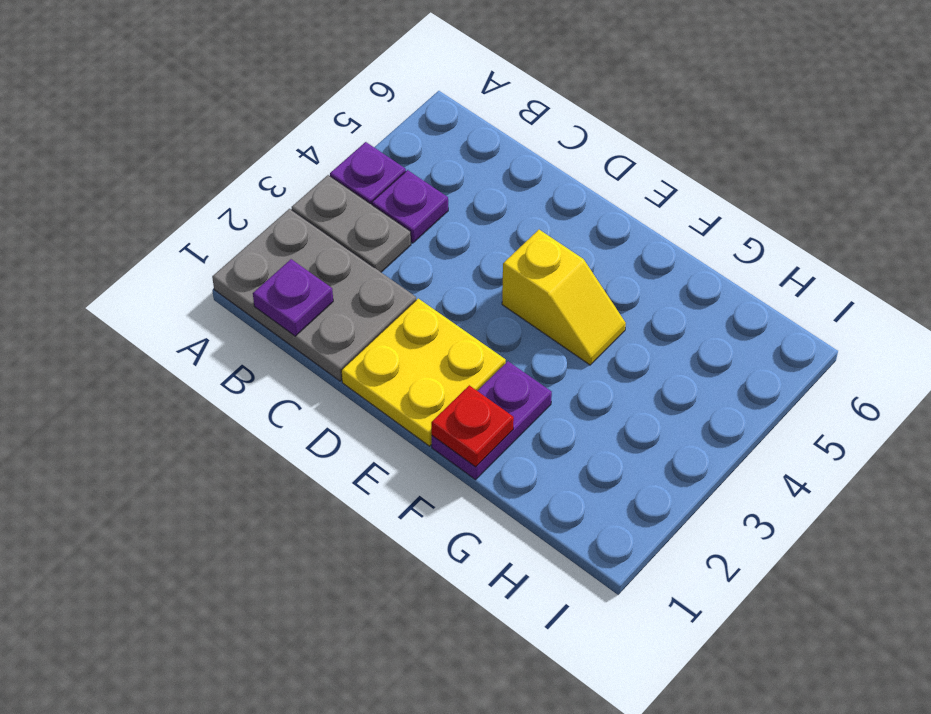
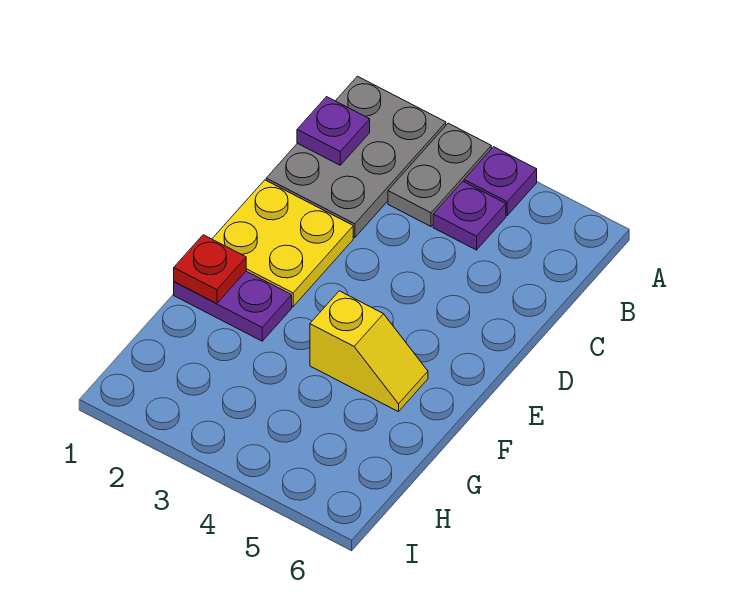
yellow 1x2 slope [502,230,626,365] -> yellow 1x2 slope turned to [310,291,428,412]

